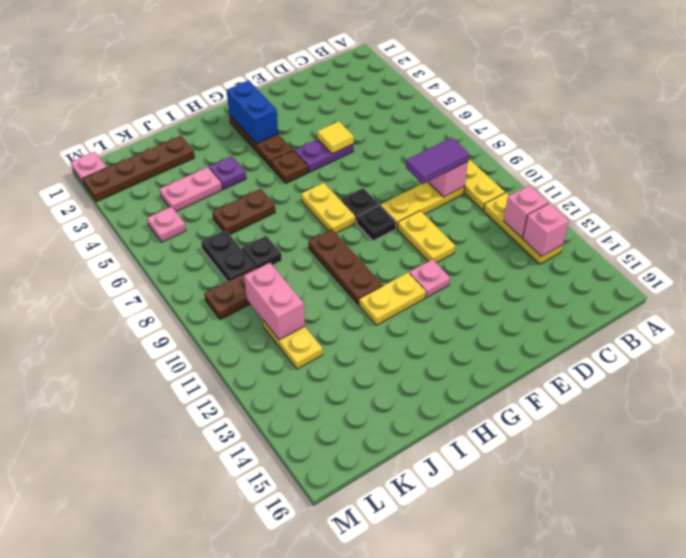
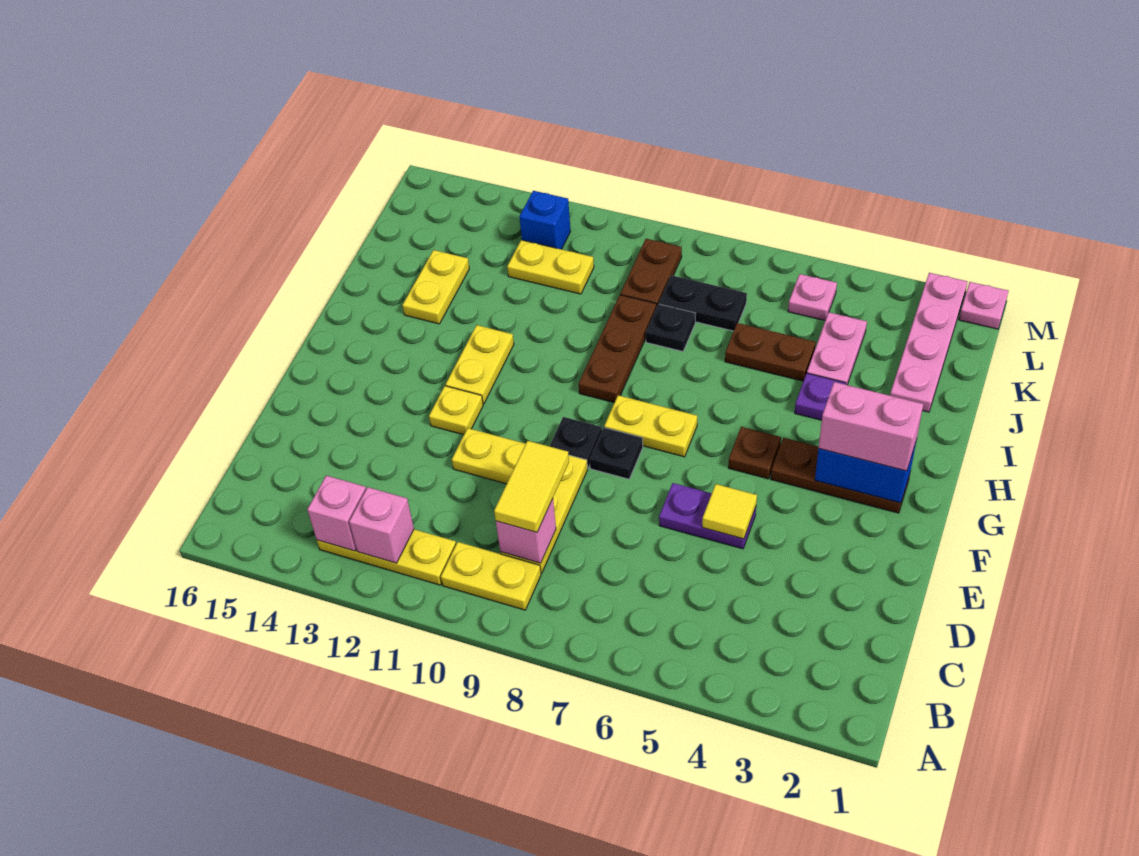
purple 1x2 tile [406,138,469,184] -> yellow 1x2 tile [494,441,569,532]
purple 1x2 plate [295,139,354,173] -> purple 1x2 plate turned to [659,483,756,549]
pink 1x1 plate [409,259,450,298] -> yellow 1x1 plate [429,386,483,435]
brown 1x3 plate [308,229,383,305] -> brown 1x3 plate turned to [579,295,656,403]
brown 1x2 plate [212,189,275,235] -> brown 1x2 plate turned to [725,323,816,381]
none -> yellow 1x2 plate [403,250,469,324]
brown 1x4 plate [83,136,195,202] -> pink 1x4 plate [890,273,967,412]
pink 1x2 brick [244,263,305,340] -> pink 1x2 brick moved to [819,382,923,471]
none -> blue 1x1 brick [519,191,571,249]

